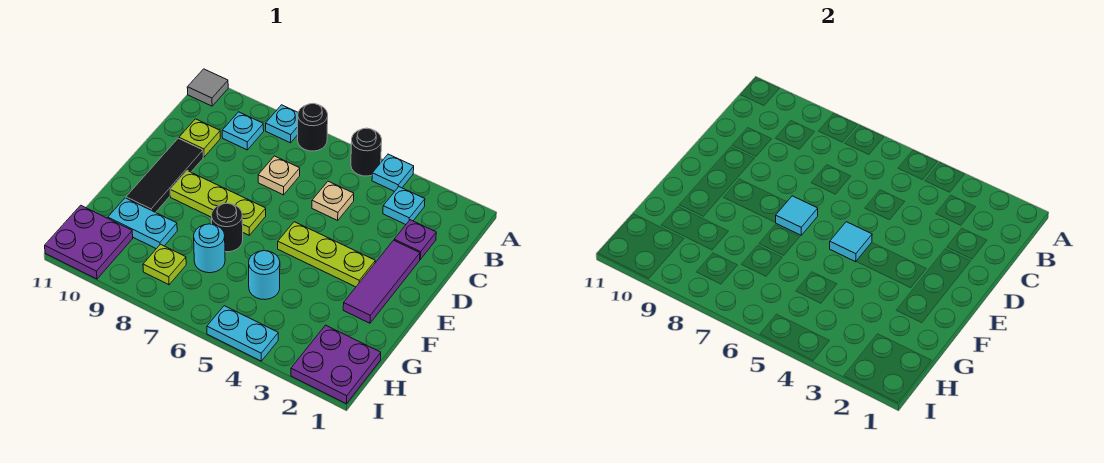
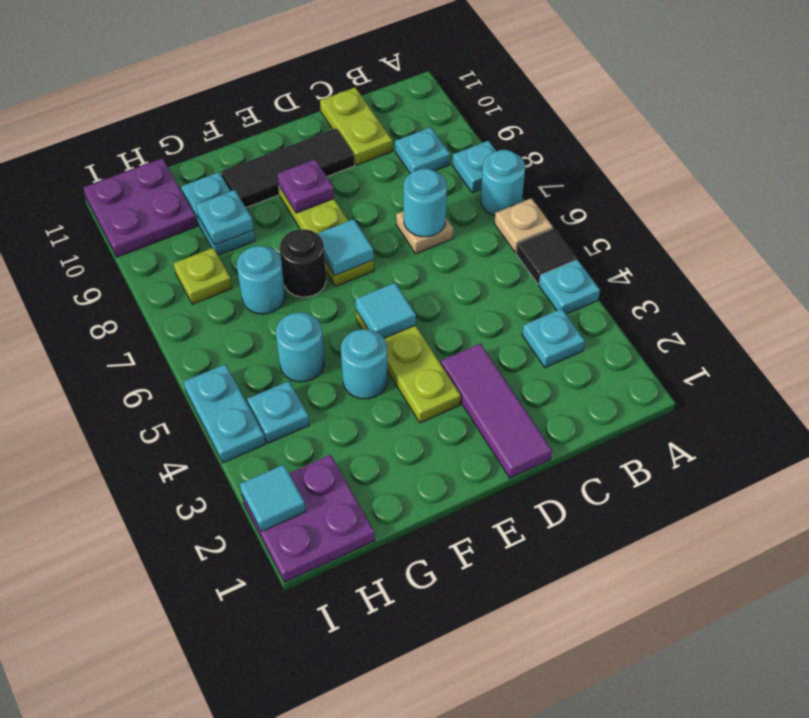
black 1x1 round brick [351,128,382,176] -> black 1x1 tile [516,228,576,284]
black 1x1 round brick [298,104,328,151] -> cyan 1x1 round brick [481,150,525,216]
grey 1x1 tile [187,69,228,106] -> none
purple 1x1 plate [394,220,436,259] -> purple 1x1 plate moved to [277,159,334,213]
tan 1x1 plate [312,181,354,220] -> tan 1x1 plate moved to [494,198,553,253]
none -> cyan 1x1 round brick [404,168,447,237]
lime 1x1 plate [179,119,220,157] -> lime 1x2 plate [320,87,392,165]
purple 1x3 tile [343,240,420,323] -> purple 1x3 tile turned to [441,344,552,478]
none -> cyan 1x1 round brick [341,329,388,399]
none -> cyan 1x1 plate [196,190,254,245]
none -> cyan 1x1 plate [247,381,310,443]
none -> cyan 1x1 tile [240,465,306,532]

